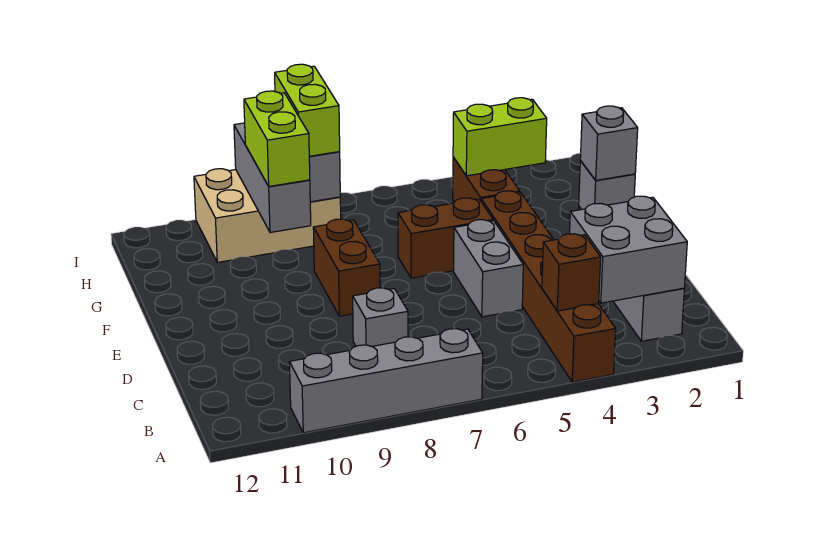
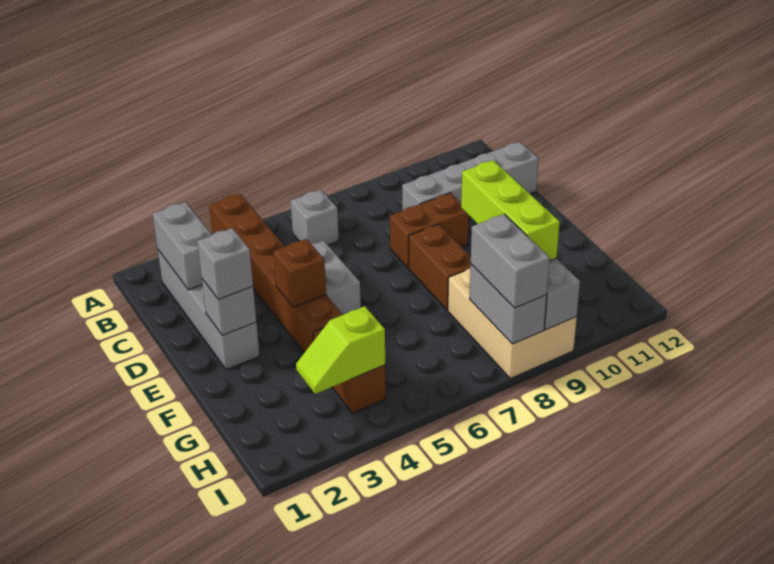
grey 1x4 brick [289,329,483,433] -> grey 1x4 brick moved to [402,141,539,217]
grey 2x2 brick [570,196,687,303] -> grey 1x2 brick [153,202,212,290]
brown 1x1 brick [542,234,601,311] -> brown 1x1 brick moved to [273,239,326,307]
grey 1x1 brick [353,288,408,346] -> grey 1x1 brick moved to [291,190,339,245]
brown 1x2 brick [398,198,493,278] -> brown 1x2 brick moved to [390,193,469,268]
lime 1x2 brick [244,91,310,186] -> lime 1x3 brick [461,160,560,261]
lime 1x2 brick [453,98,547,176] -> lime 1x2 slope [296,306,385,394]
tan 2x3 brick [194,169,341,262] -> tan 2x3 brick turned to [448,269,577,378]
lime 1x2 brick [275,64,340,156] -> grey 1x2 brick [471,214,550,308]

